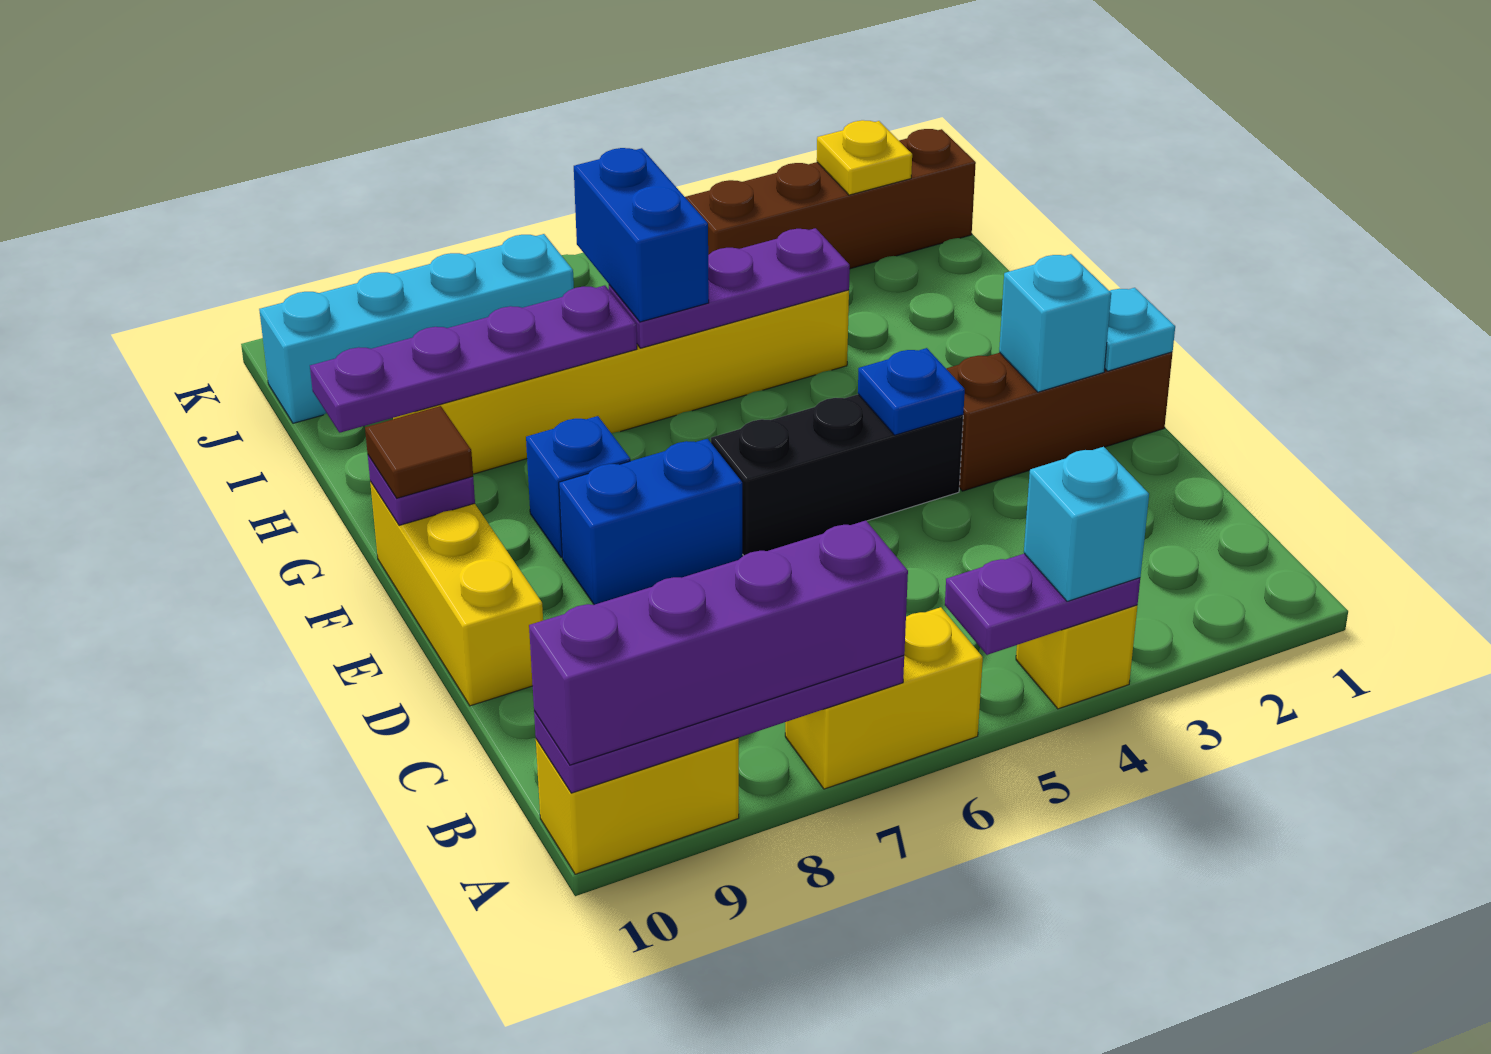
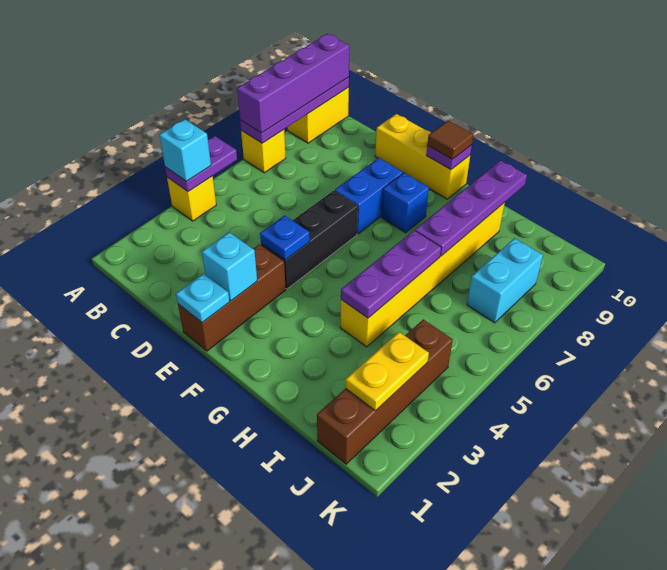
yellow 1x2 brick [785,607,983,789] -> yellow 1x1 brick [241,130,286,173]
blue 1x2 brick [574,148,709,322] -> none
yellow 1x1 plate [817,120,912,195] -> yellow 1x2 plate [346,332,429,411]
cyan 1x4 brick [259,234,574,423] -> cyan 1x2 brick [467,238,543,323]

